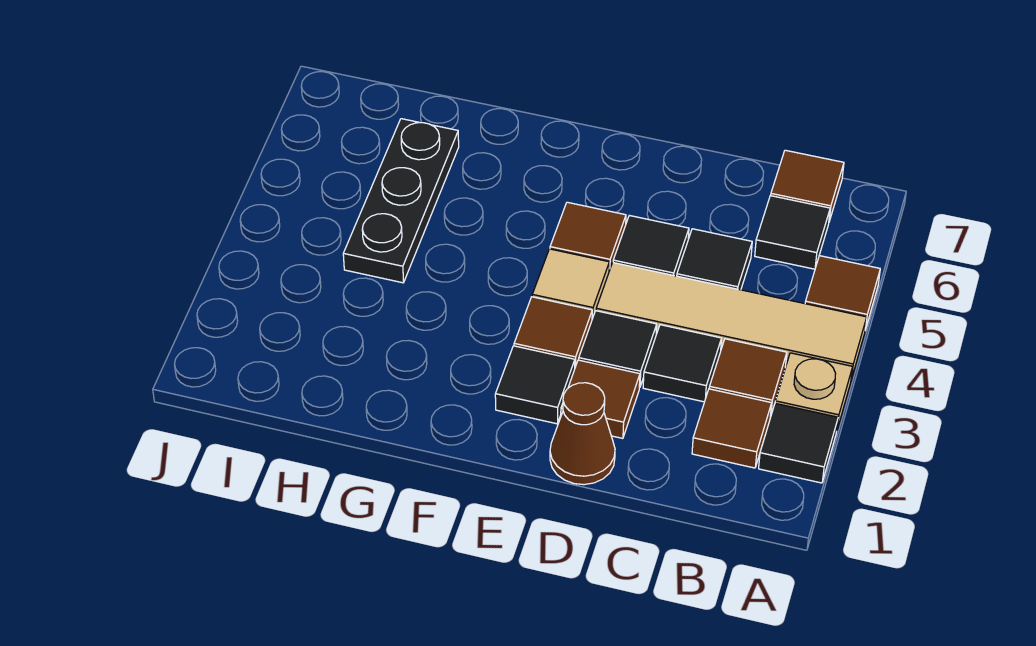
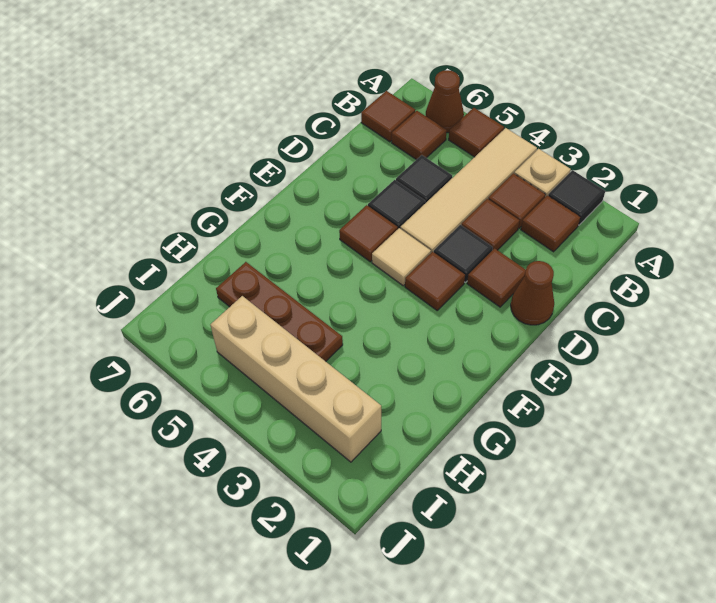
none -> brown 1x1 cone [426,70,464,133]
black 1x1 tile [755,196,830,269] -> brown 1x1 tile [392,111,447,160]
black 1x1 tile [643,325,722,402] -> brown 1x1 tile [461,199,520,250]
black 1x1 tile [495,346,575,424] -> none
black 1x3 plate [343,119,459,283] -> brown 1x3 plate [216,262,343,361]
none -> tan 1x4 brick [210,296,381,462]

